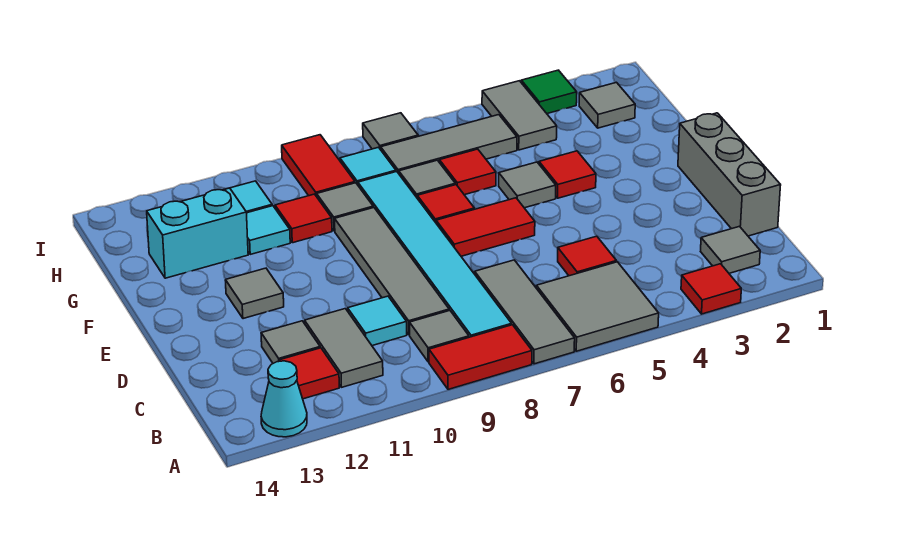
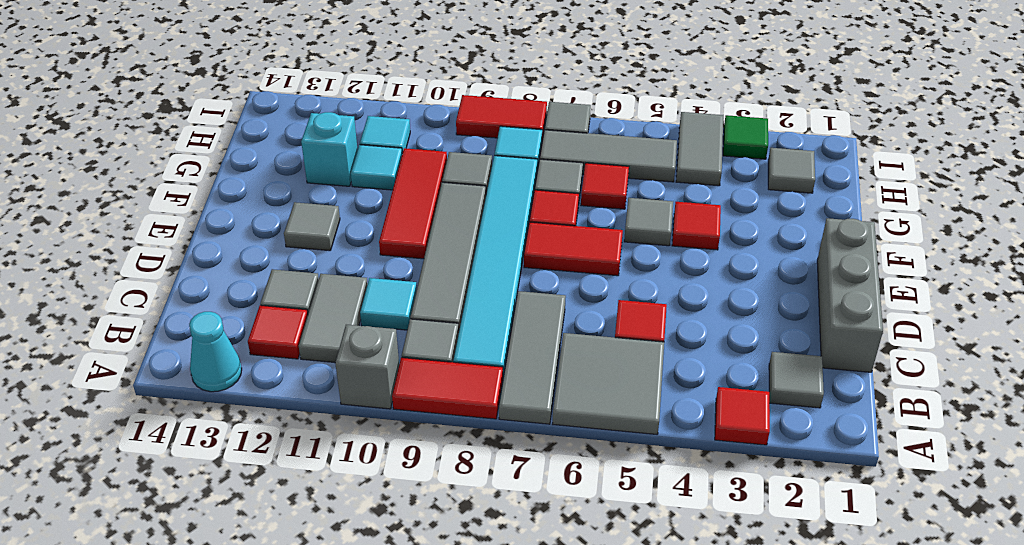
none -> grey 1x1 brick [335,325,399,409]
red 1x1 tile [275,194,332,243] -> red 1x3 tile [379,148,447,259]
cyan 1x2 brick [147,188,248,278] -> cyan 1x1 brick [301,112,358,186]
red 1x2 tile [282,135,355,197] -> red 1x2 tile turned to [456,95,547,140]

